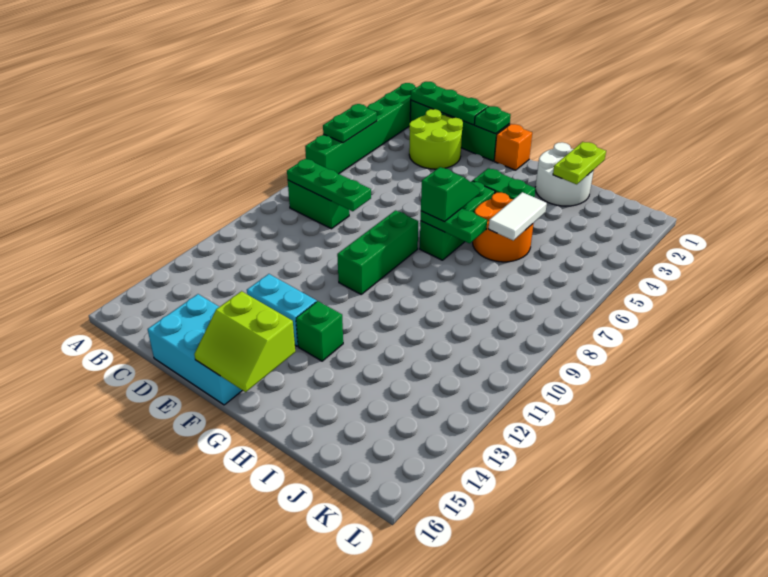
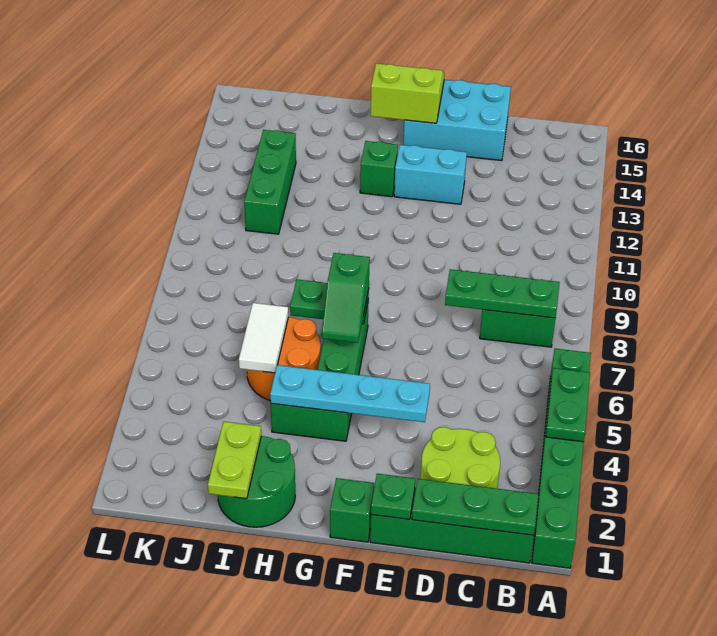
none -> cyan 1x4 plate [270,365,430,422]
orange 1x1 brick [494,124,532,170] -> green 1x1 brick [330,478,374,542]
green 1x3 brick [337,210,418,294] -> green 1x3 brick moved to [244,130,296,234]
white 2x2 round brick [535,142,594,206] -> green 2x2 round brick [218,436,295,527]

